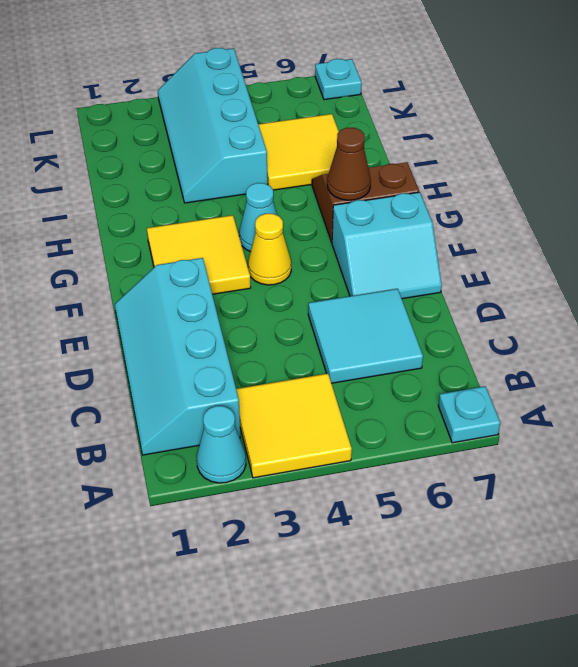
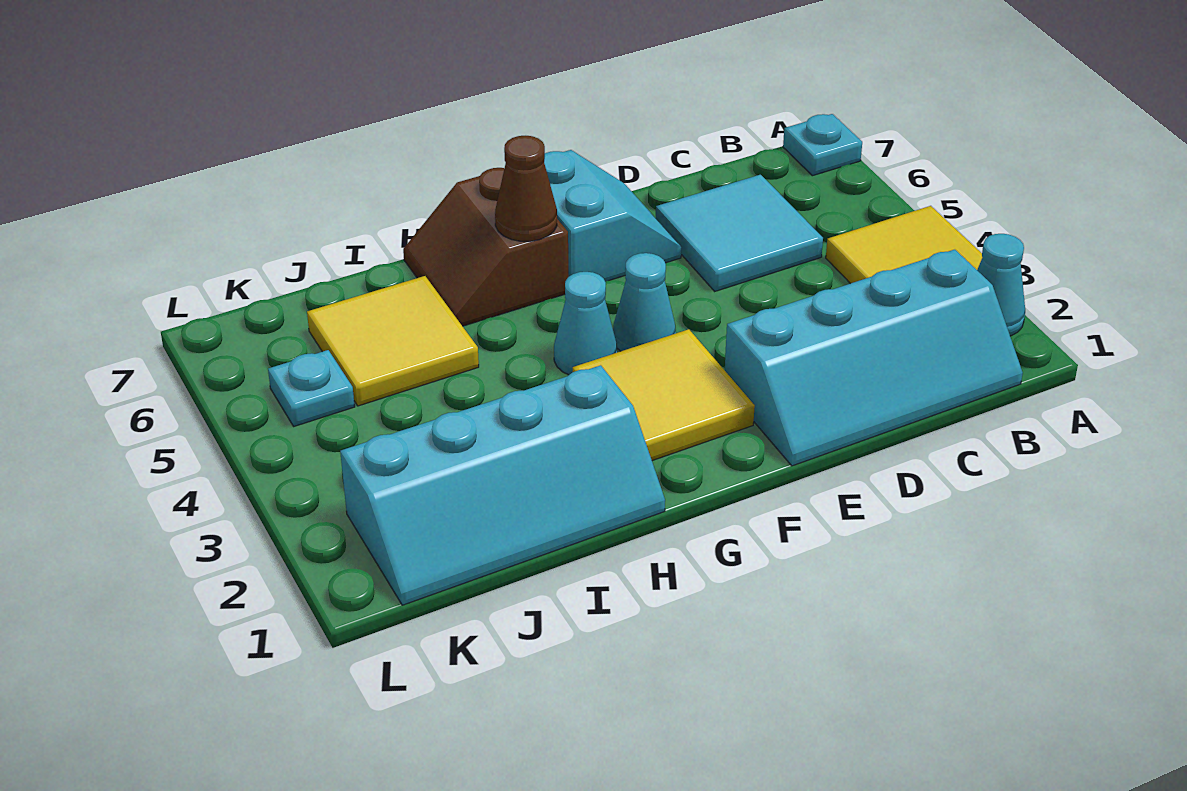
yellow 1x1 cone [248,214,291,285] -> cyan 1x1 cone [613,253,676,351]
cyan 2x4 slope [158,48,267,203] -> cyan 2x4 slope moved to [340,365,665,605]
cyan 1x1 plate [315,59,362,100] -> cyan 1x1 plate moved to [268,350,355,426]

